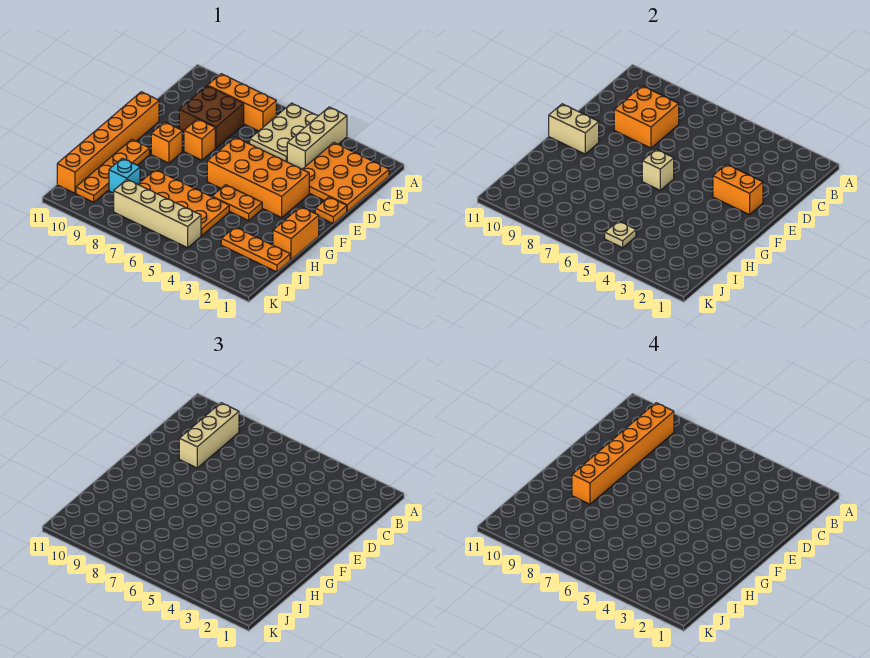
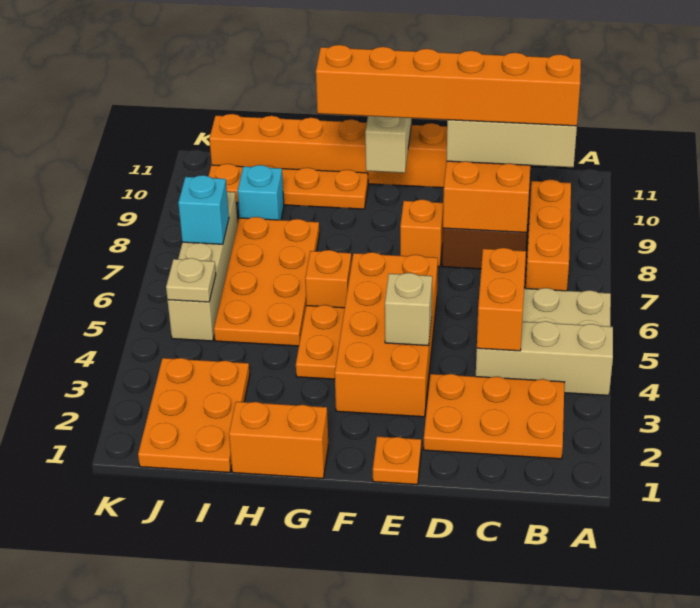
orange 3x3 plate [302,143,389,212] -> orange 2x3 plate [424,374,564,459]
orange 1x2 brick [713,164,763,215] -> orange 1x2 brick moved to [477,248,526,351]
tan 1x1 brick [642,149,674,190] -> tan 1x1 brick moved to [385,273,432,346]
orange 1x1 brick [151,122,182,163] -> orange 1x1 brick moved to [305,250,351,308]
orange 1x3 plate [221,227,290,272] -> orange 2x3 plate [138,358,250,473]
none -> cyan 1x1 brick [178,175,229,244]

